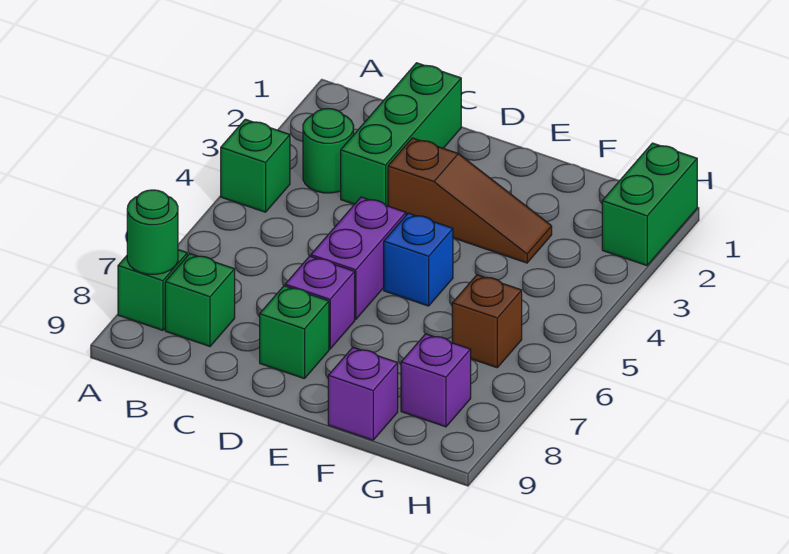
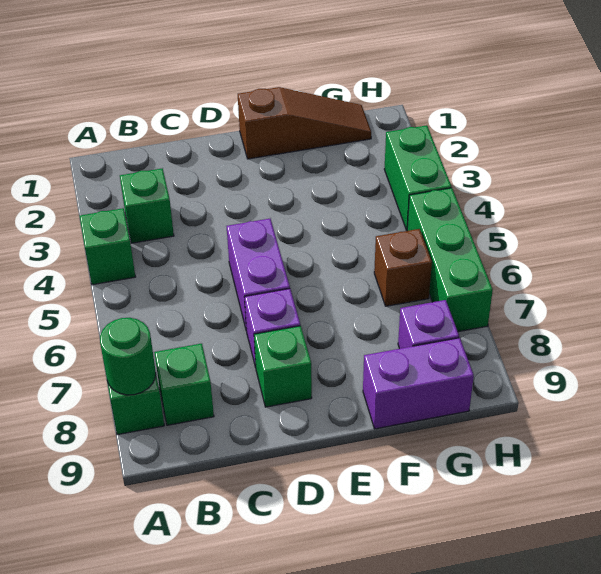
green 1x1 round brick [303,109,354,193] -> green 1x1 brick [120,168,174,243]
green 1x3 brick [341,63,461,206] -> green 1x3 brick moved to [407,188,493,332]
brown 1x3 slope [388,138,552,263] -> brown 1x3 slope moved to [238,87,371,159]
blue 1x1 brick [384,213,453,306] -> none
purple 1x1 brick [328,348,398,440] -> purple 1x2 brick [363,338,474,429]
green 1x2 brick [602,143,697,266] -> green 1x2 brick moved to [384,125,451,230]

